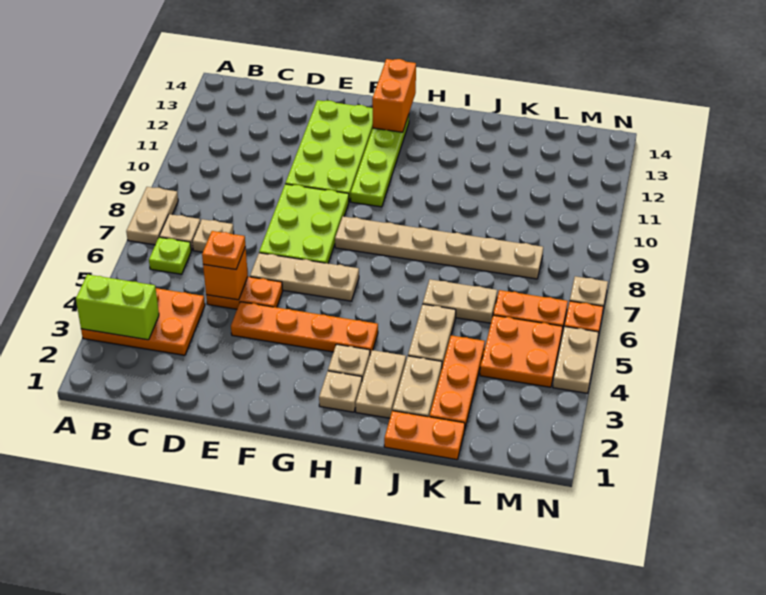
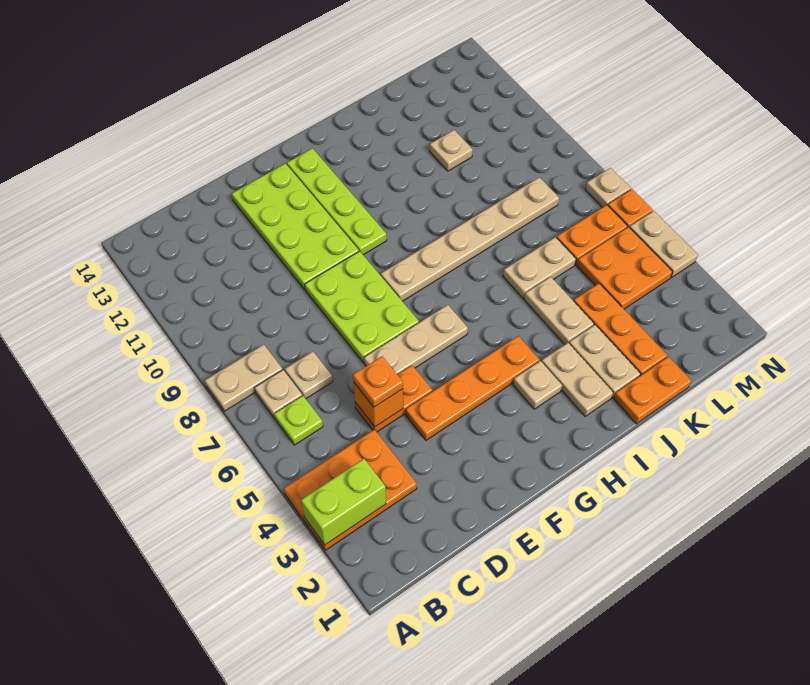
tan 1x2 plate [126,187,178,245] -> tan 1x2 plate turned to [205,345,283,411]
orange 1x2 brick [372,59,416,132] -> none
tan 1x1 plate [319,371,362,412] -> tan 1x1 plate moved to [430,130,473,171]

